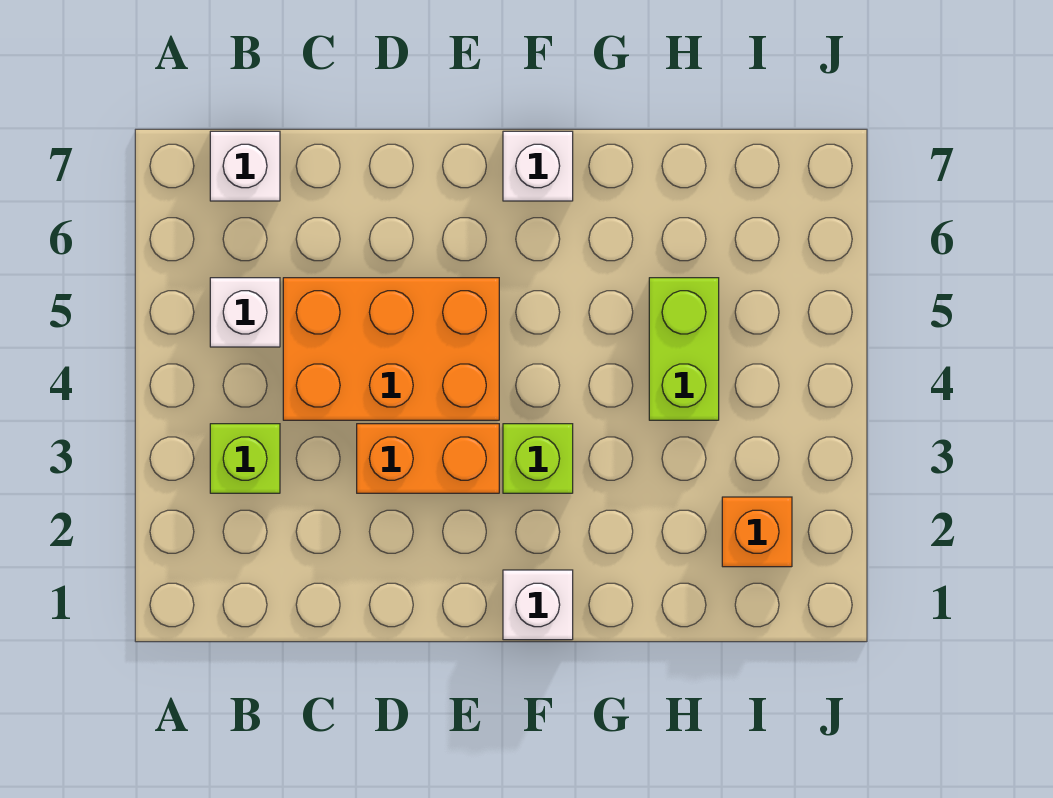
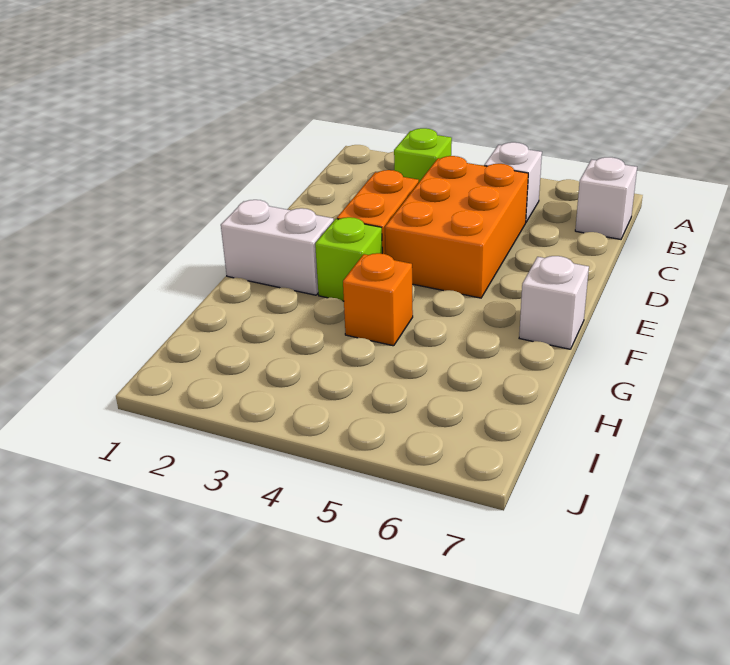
white 1x1 brick [503,570,573,640] -> white 1x2 brick [221,200,334,295]
lime 1x2 brick [649,278,719,420] -> none
orange 1x1 brick [722,497,792,567] -> orange 1x1 brick moved to [343,253,413,346]

